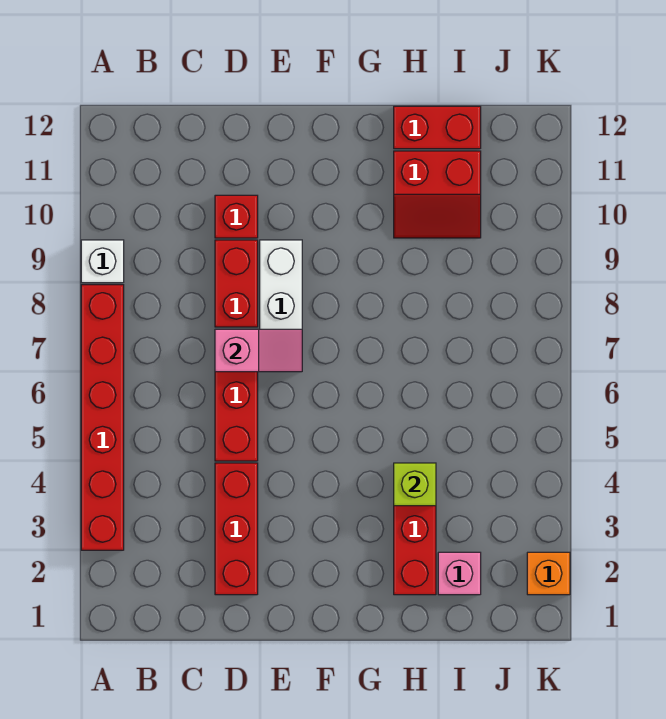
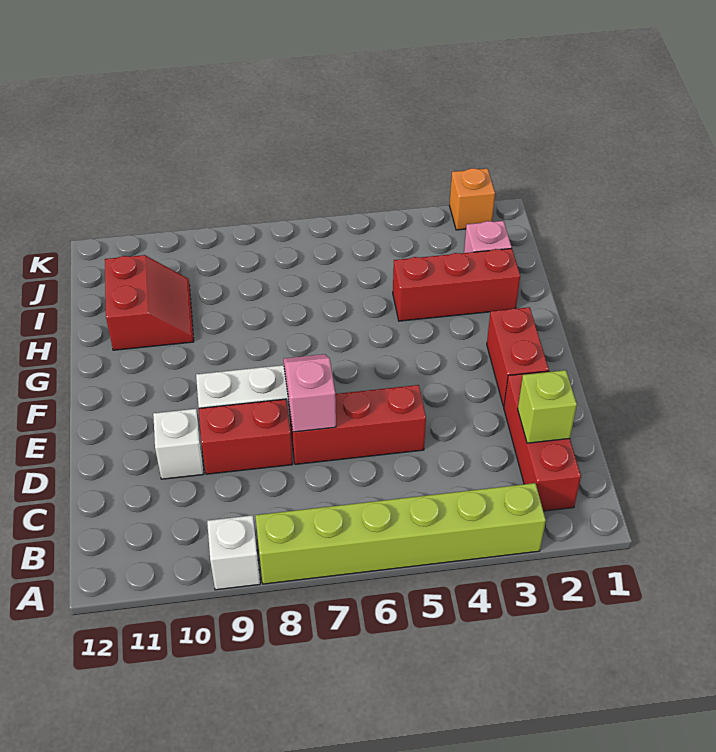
red 1x6 brick [81,285,124,550] -> lime 1x6 brick [255,483,546,584]
red 1x3 brick [215,463,258,595] -> red 1x3 brick turned to [504,371,581,511]
red 1x1 brick [215,195,258,238] -> white 1x1 brick [153,409,204,479]
lime 1x1 brick [394,463,436,506] -> lime 1x1 brick moved to [518,370,577,443]
red 1x2 brick [394,106,481,149] -> red 1x2 brick moved to [487,307,549,406]

